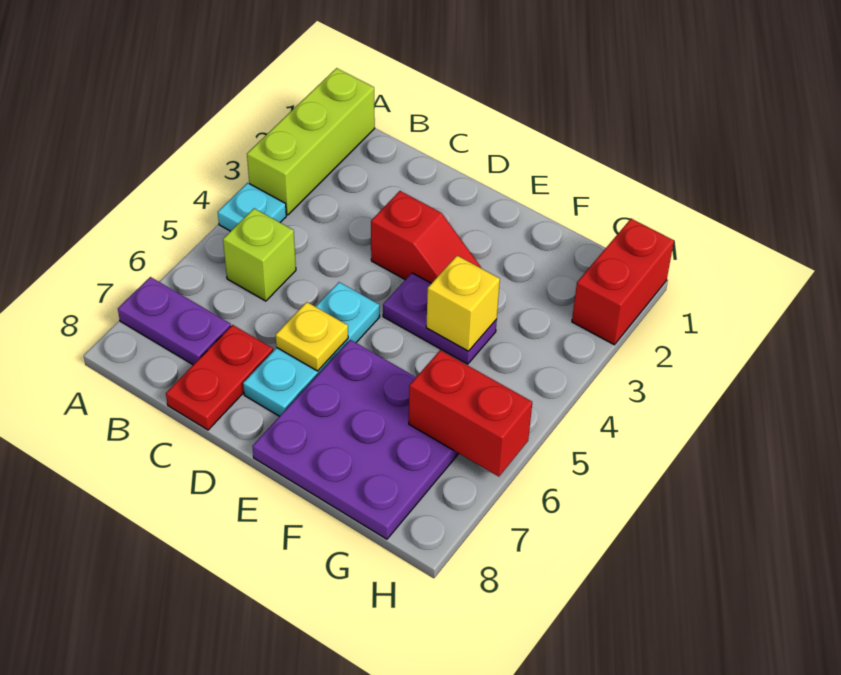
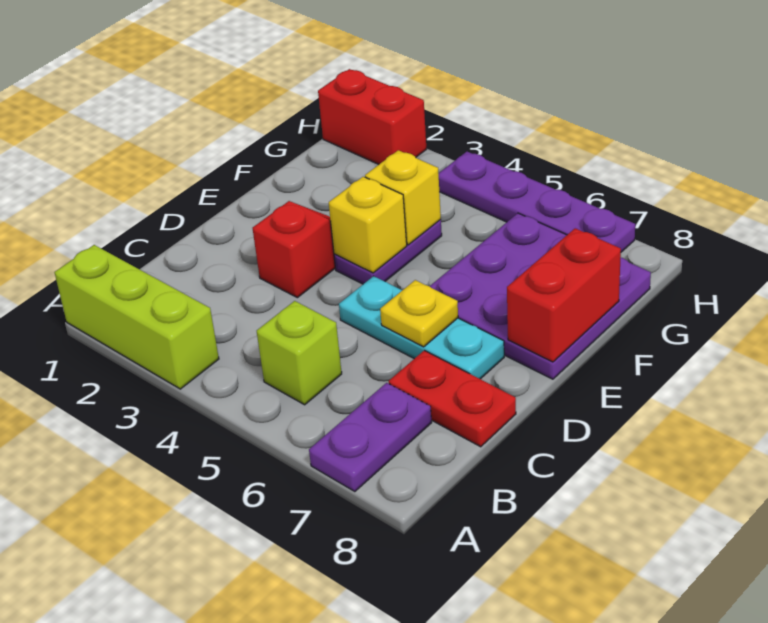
cyan 1x1 plate [218,183,286,231] -> none
none -> yellow 1x1 brick [329,177,407,273]
red 1x2 brick [409,350,532,477] -> red 1x2 brick moved to [507,228,621,362]
none -> purple 1x4 plate [438,152,635,252]

